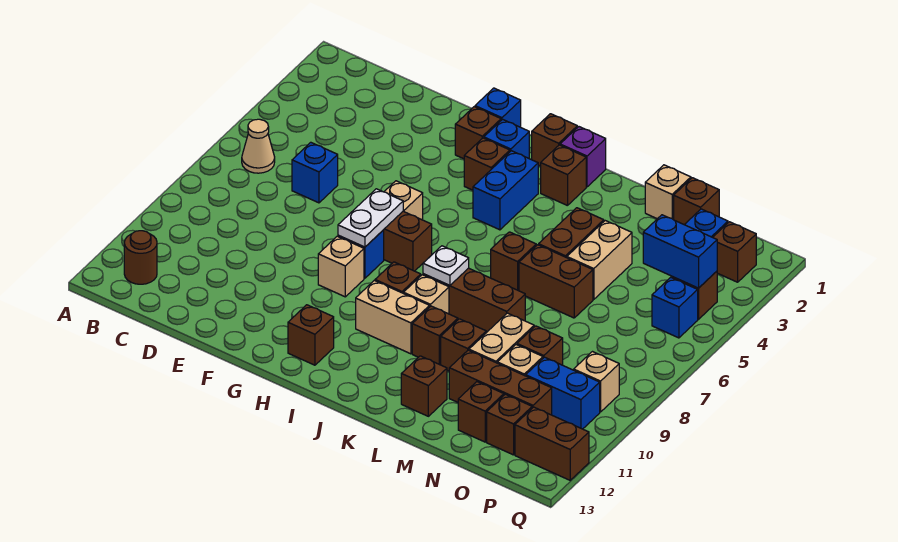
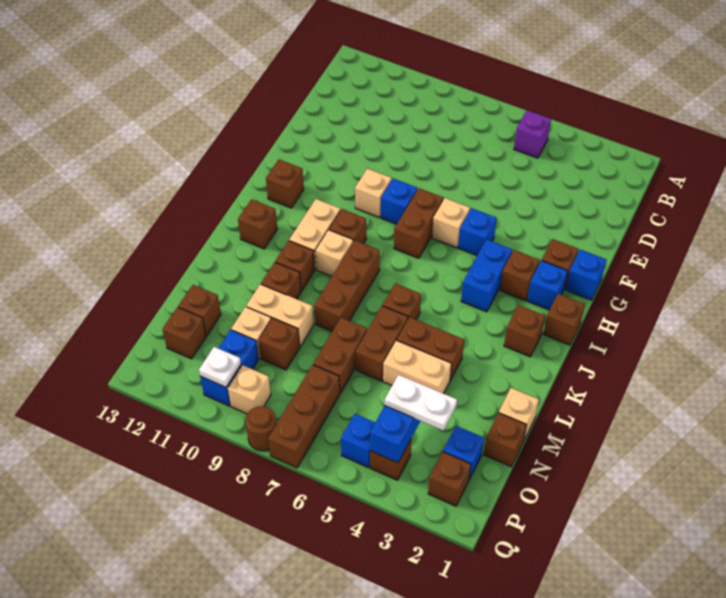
tan 1x1 cone [242,119,275,173] -> none
brown 1x1 round brick [124,231,157,284] -> brown 1x1 round brick moved to [245,406,277,451]
blue 1x1 brick [292,142,338,203] -> blue 1x1 brick moved to [458,208,497,256]
white 1x2 plate [338,189,403,247] -> white 1x2 plate moved to [385,375,457,430]
blue 1x2 brick [473,151,538,230] -> blue 1x2 brick turned to [461,239,512,312]
purple 1x1 brick [560,127,606,187] -> purple 1x1 brick moved to [514,110,551,158]
white 1x1 plate [423,246,469,285] -> white 1x1 plate moved to [199,347,241,387]
brown 1x1 brick [401,356,447,416] -> brown 1x1 brick moved to [238,199,277,249]
brown 1x3 brick [449,350,552,415] -> brown 1x3 brick moved to [268,365,340,468]
brown 1x2 brick [515,407,589,480] -> brown 1x2 brick moved to [313,318,367,393]

